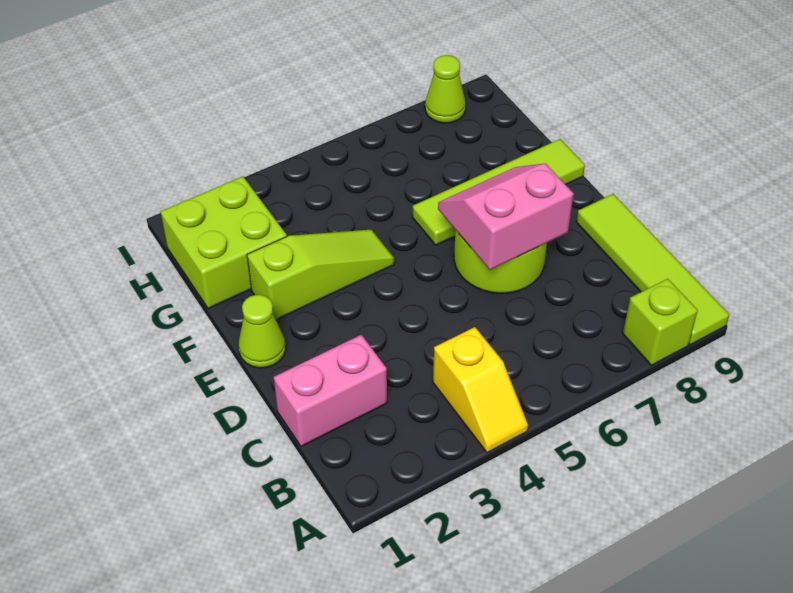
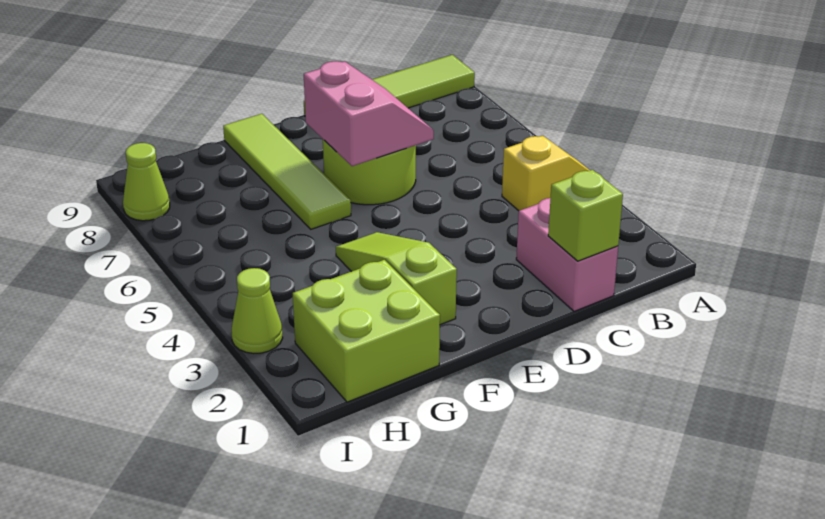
lime 1x1 brick [623,279,698,365] -> lime 1x1 brick moved to [548,170,623,261]
pink 2x2 slope [438,164,574,270] -> pink 2x2 slope turned to [304,61,434,166]
lime 1x1 cone [239,295,286,368] -> lime 1x1 cone moved to [232,268,283,354]

